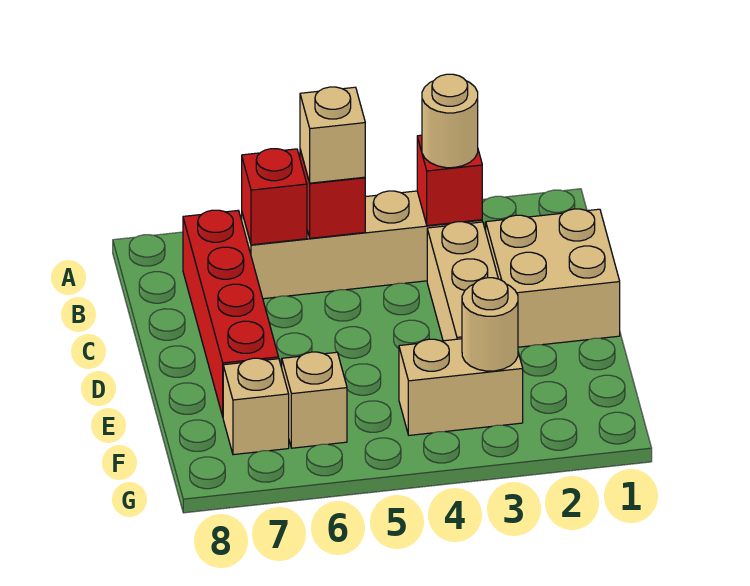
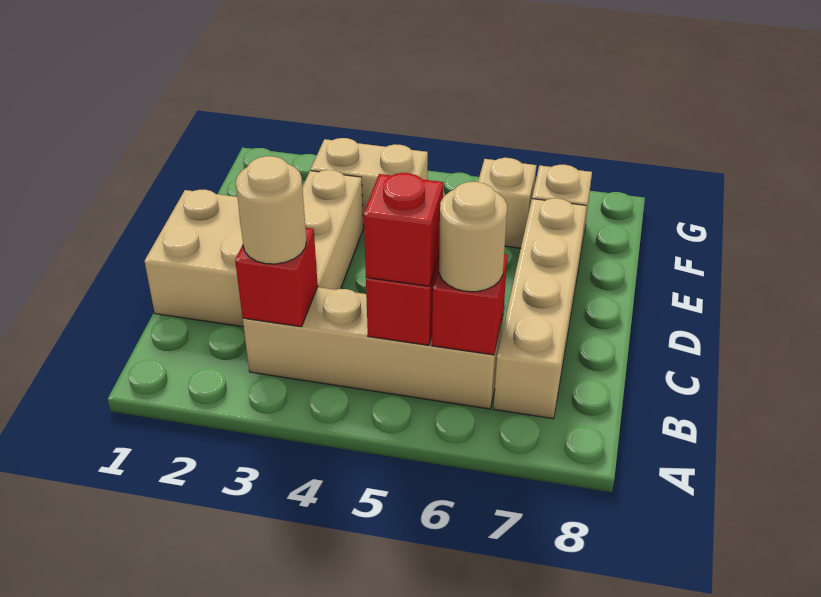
tan 1x1 brick [300,87,365,183] -> red 1x1 brick [364,173,443,286]
red 1x4 brick [183,210,279,416] -> tan 1x4 brick [494,198,586,419]
tan 1x1 round brick [462,278,518,371] -> tan 1x1 round brick moved to [439,182,507,292]

